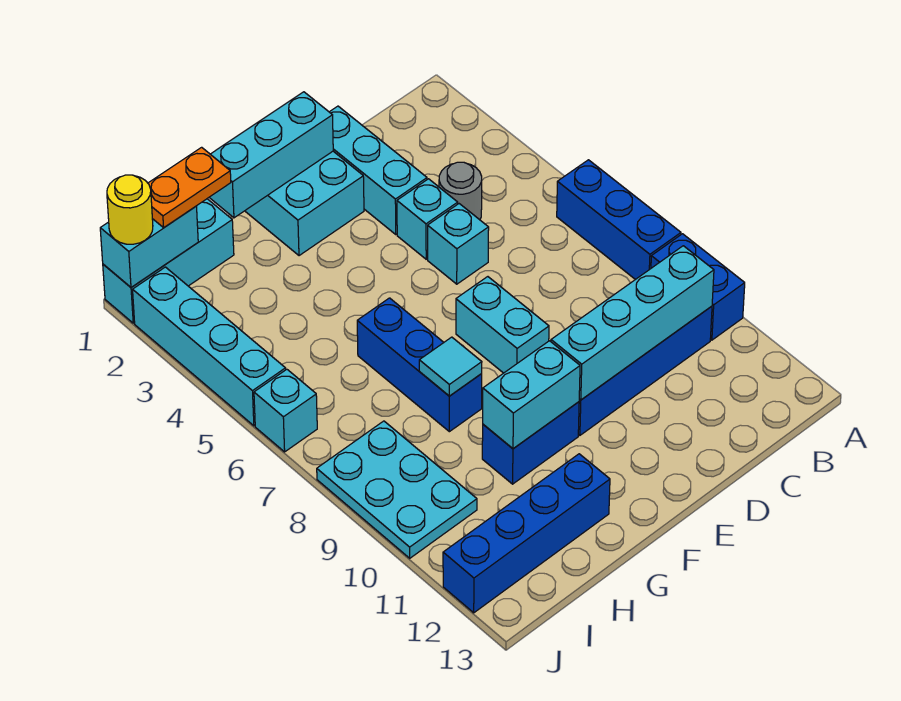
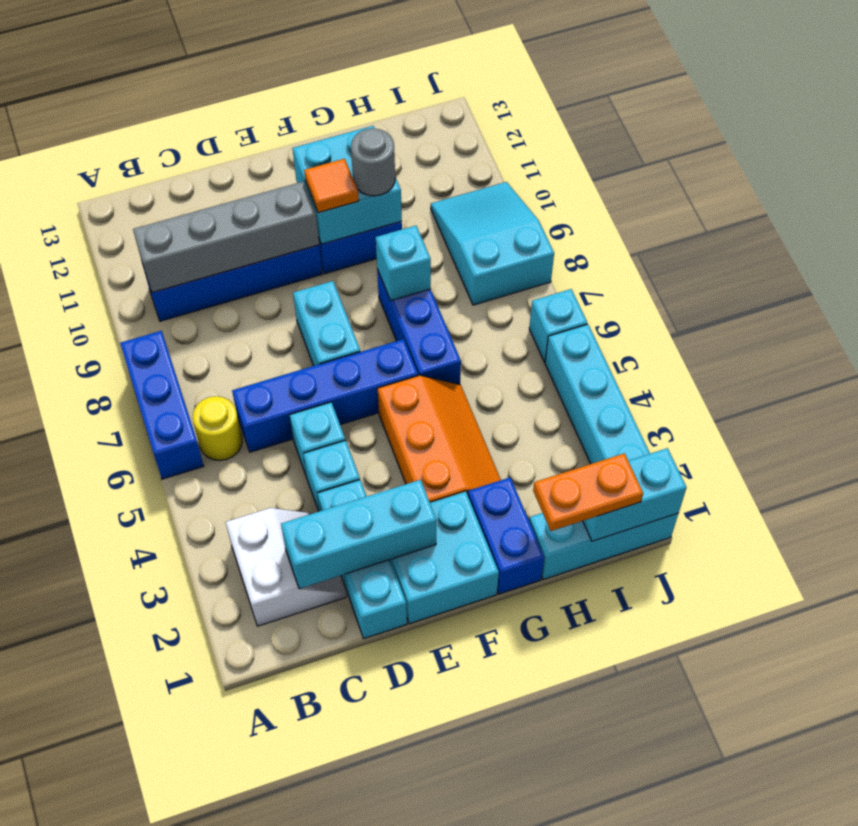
blue 1x2 brick [651,234,745,340] -> blue 1x2 brick moved to [468,478,544,594]
none -> white 2x2 slope [226,508,346,626]
cyan 1x4 brick [551,246,714,400] -> grey 1x4 brick [133,182,319,293]
grey 1x1 round brick [439,162,482,220] -> grey 1x1 round brick moved to [351,128,395,196]
cyan 1x3 brick [209,92,333,218] -> cyan 1x3 brick moved to [281,480,436,589]
none -> orange 2x3 slope [377,375,501,503]
cyan 1x2 brick [483,341,580,449] -> cyan 2x2 brick [293,126,402,244]
none -> orange 1x1 tile [304,159,359,213]
cyan 1x1 tile [419,337,482,396] -> cyan 1x1 brick [376,226,431,301]
blue 1x4 brick [443,454,610,613] -> blue 1x4 brick moved to [232,339,418,452]
cyan 2x3 plate [317,421,477,558] -> cyan 2x3 slope [431,182,554,305]
yellow 1x1 round brick [107,175,153,244] -> yellow 1x1 round brick moved to [193,396,242,461]

